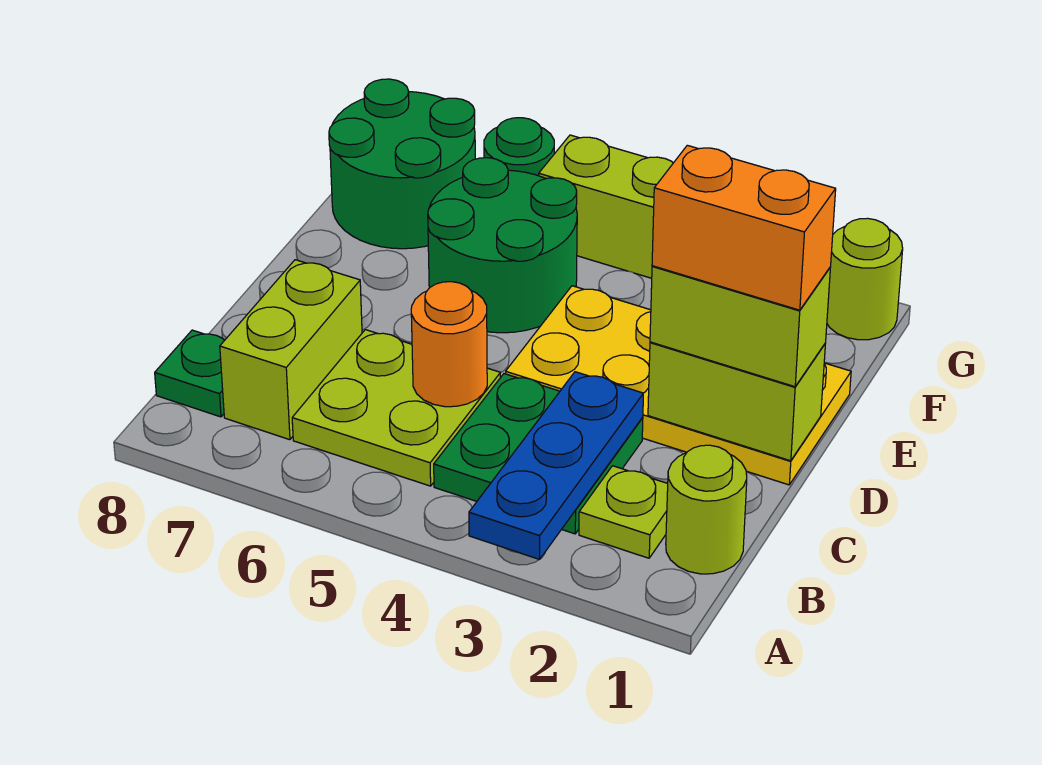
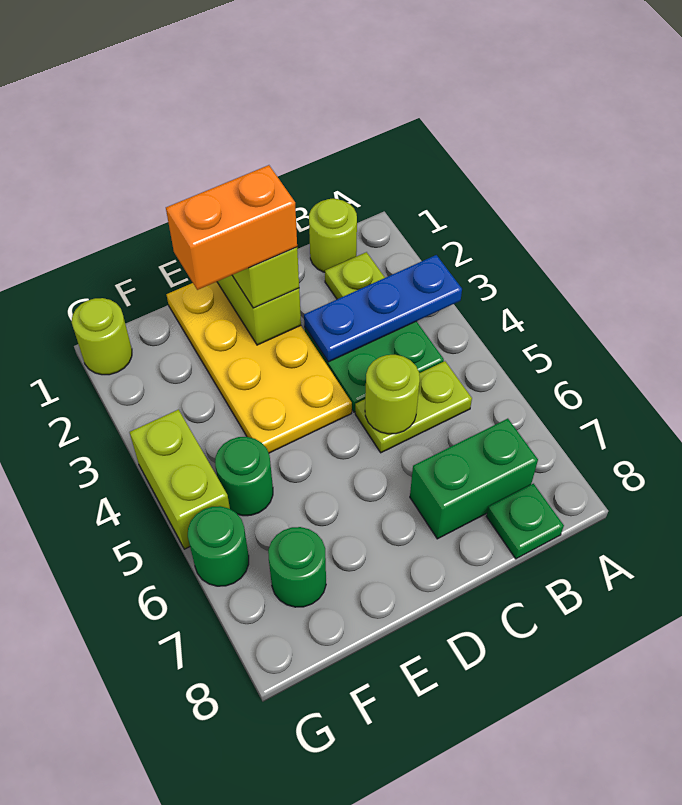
lime 2x2 plate [292,330,500,486] -> lime 1x2 plate [355,361,472,453]
lime 1x2 brick [220,260,362,440] -> green 1x2 brick [410,419,538,539]
orange 1x1 round brick [411,282,487,407] -> lime 1x1 round brick [365,355,420,434]
orange 1x2 brick [652,145,836,310] -> orange 1x2 brick turned to [166,165,297,290]
green 2x2 round brick [428,158,577,333] -> green 1x1 round brick [215,437,273,516]
green 2x2 round brick [329,79,475,249] -> green 1x1 round brick [268,527,326,607]

